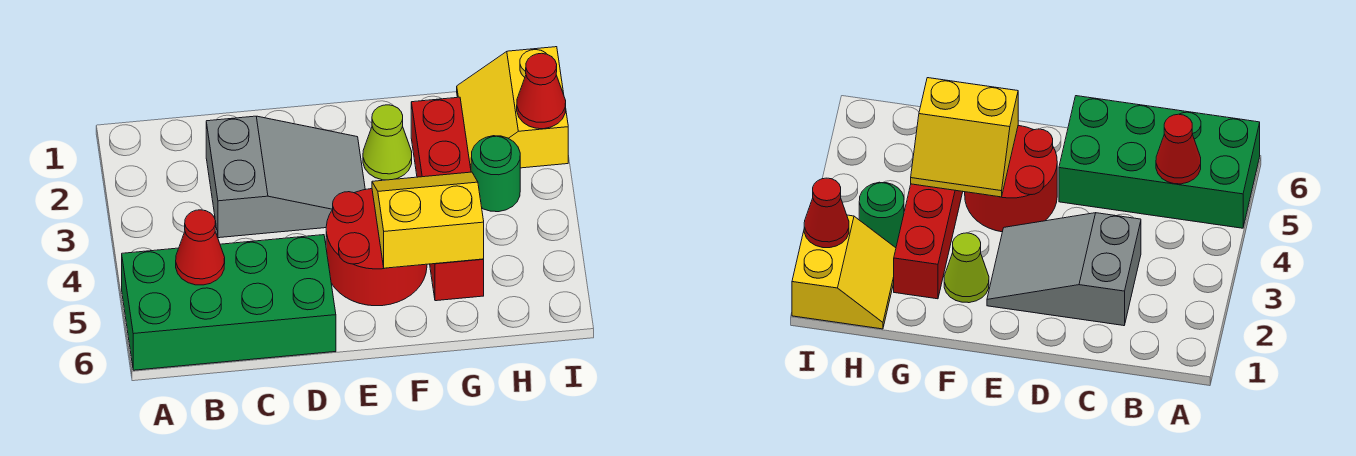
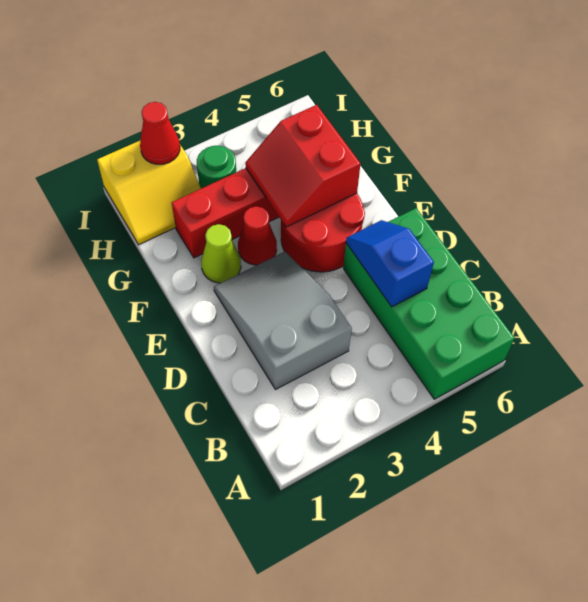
red 1x1 cone [176,210,225,285] -> red 1x1 cone moved to [238,206,277,265]
none -> blue 1x2 slope [346,220,434,307]
yellow 2x2 slope [372,172,484,268] -> red 2x2 slope [245,105,360,227]

